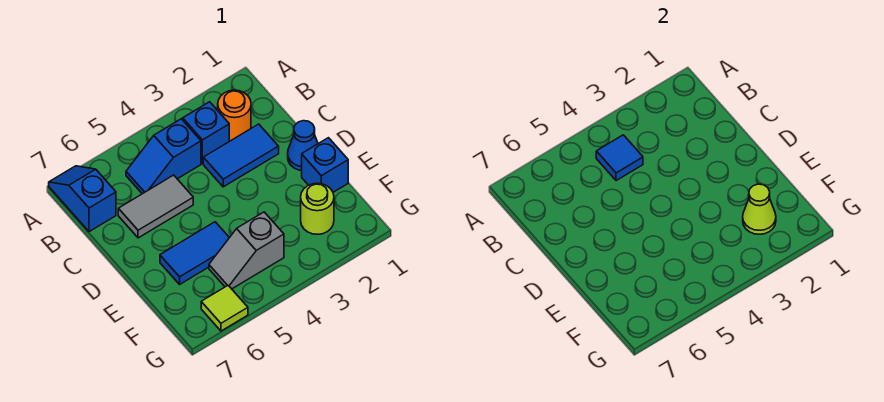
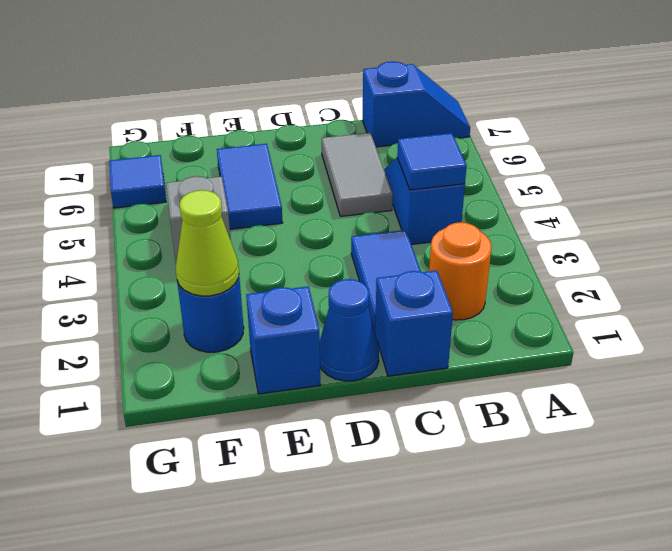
blue 1x1 brick [183,102,229,164] -> blue 1x1 brick moved to [375,270,453,376]
lime 1x1 round brick [301,183,334,234] -> blue 1x1 round brick [177,278,244,352]
lime 1x1 tile [201,285,248,331] -> blue 1x1 tile [109,155,166,208]

